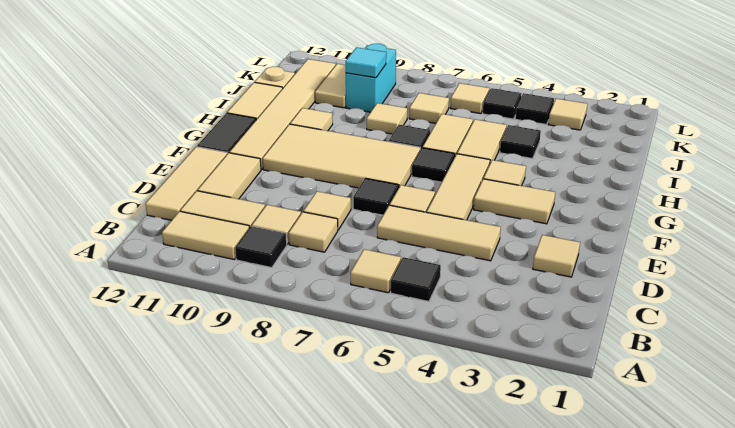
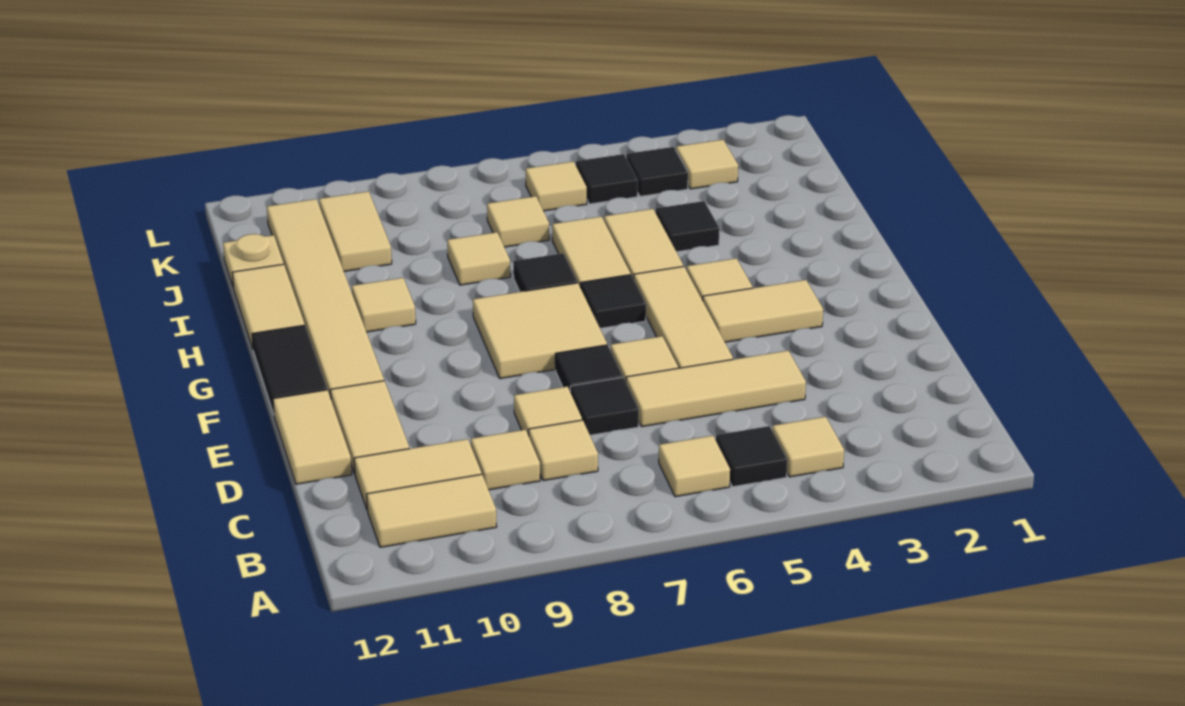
black 1x1 tile [235,226,287,268] -> black 1x1 tile moved to [570,377,639,435]
tan 1x3 tile [146,147,227,220] -> tan 1x2 tile [273,390,352,484]
tan 1x1 tile [533,235,580,277] -> tan 1x1 tile moved to [772,417,844,477]
tan 2x4 tile [263,124,420,188] -> tan 2x2 tile [473,283,607,379]
cyan 1x2 brick [346,44,396,112] -> none
cyan 1x1 tile [346,47,386,78] -> none

